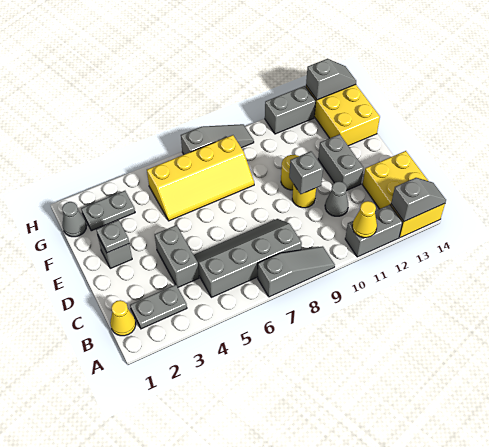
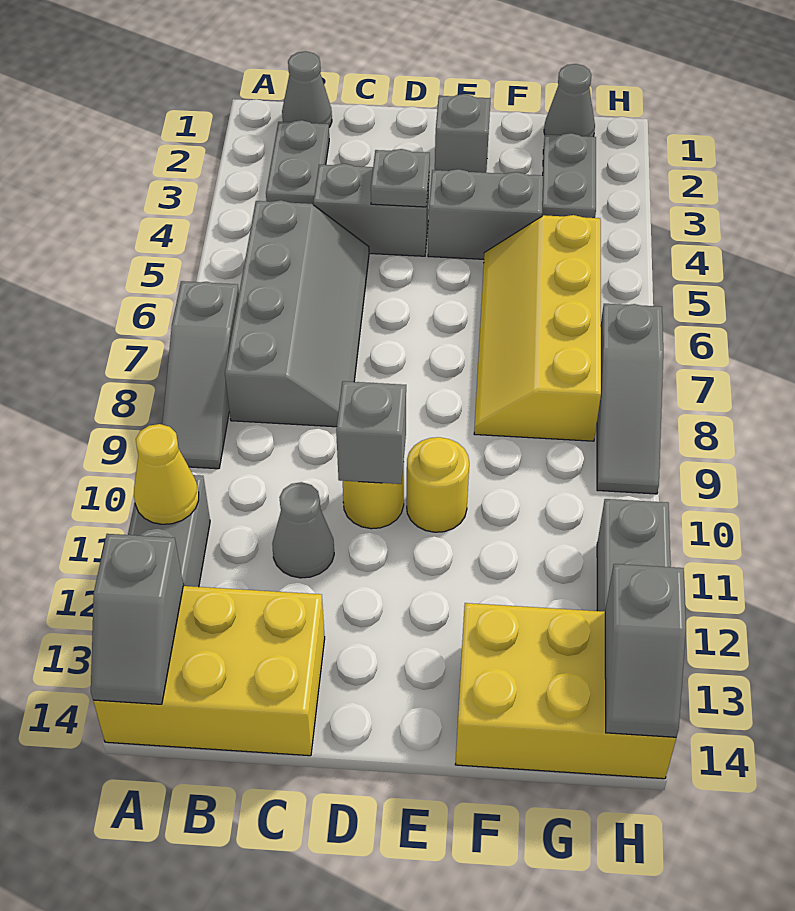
yellow 1x1 cone [110,300,136,336] -> grey 1x1 cone [282,51,332,127]
grey 1x2 brick [318,134,364,191] -> grey 1x2 brick moved to [428,169,543,259]
grey 1x1 plate [96,220,129,253] -> grey 1x1 plate moved to [371,149,430,207]

